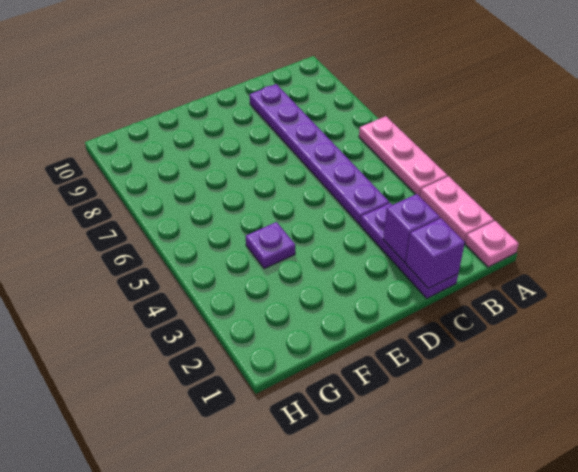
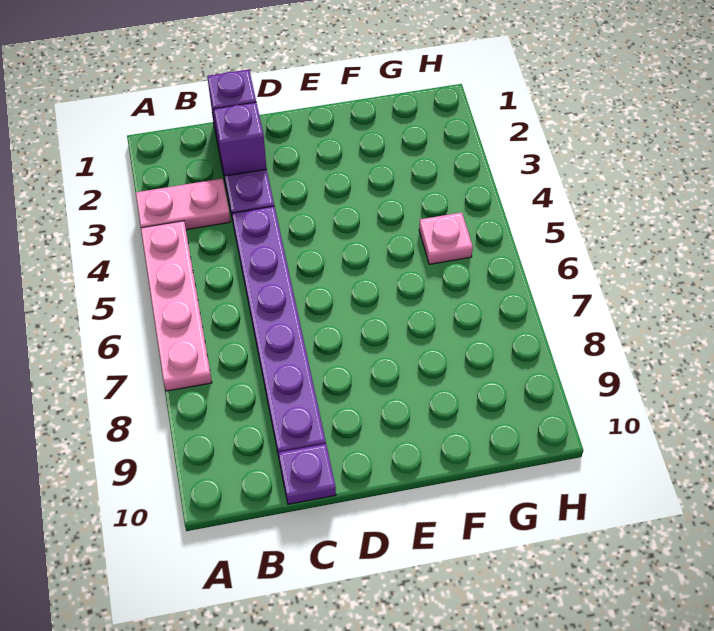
pink 1x1 plate [465,221,519,267] -> pink 1x1 plate moved to [419,212,473,264]
pink 1x2 plate [420,176,494,242] -> pink 1x2 plate turned to [136,179,231,230]
pink 1x3 plate [359,116,448,196] -> pink 1x4 plate [141,221,212,391]
purple 1x1 plate [246,222,295,268] -> purple 1x1 plate moved to [278,444,336,504]

